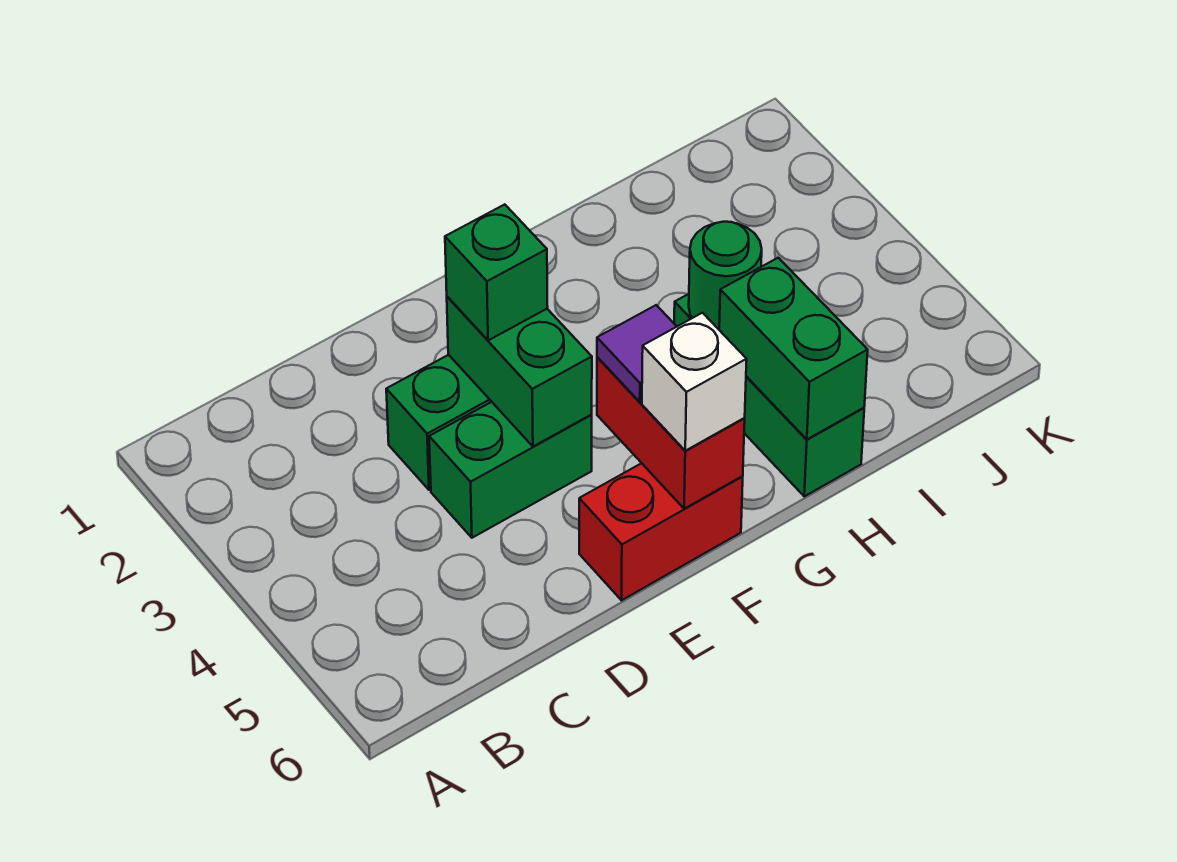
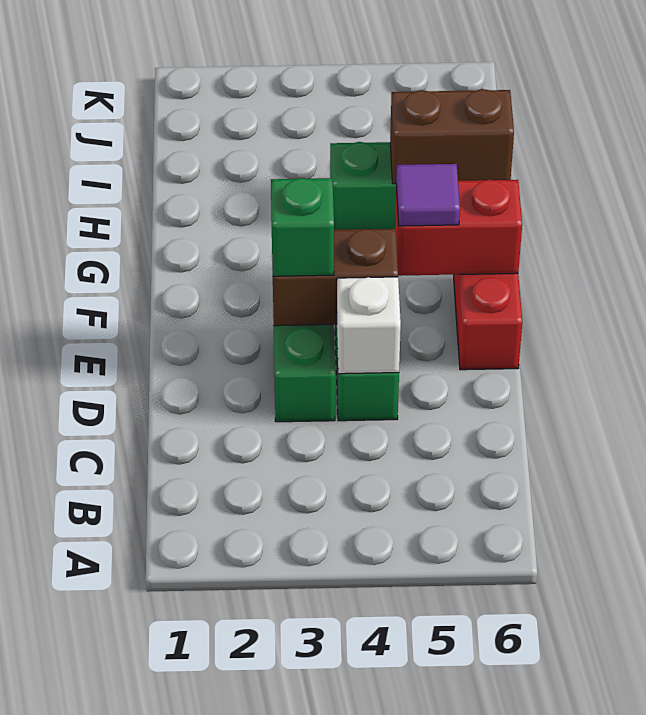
green 1x2 brick [447,297,592,446] -> brown 1x2 brick [273,229,398,326]
white 1x1 brick [642,313,747,451] -> white 1x1 brick moved to [337,277,401,374]
green 1x1 round brick [689,222,762,329] -> none
green 1x2 brick [719,258,868,439] -> brown 1x2 brick [390,89,514,184]

